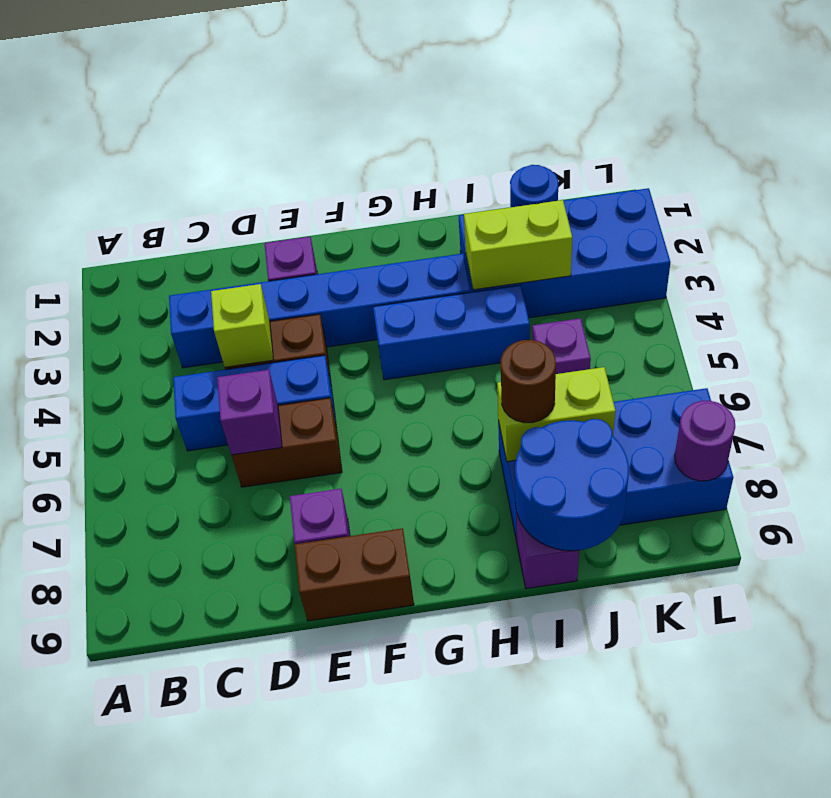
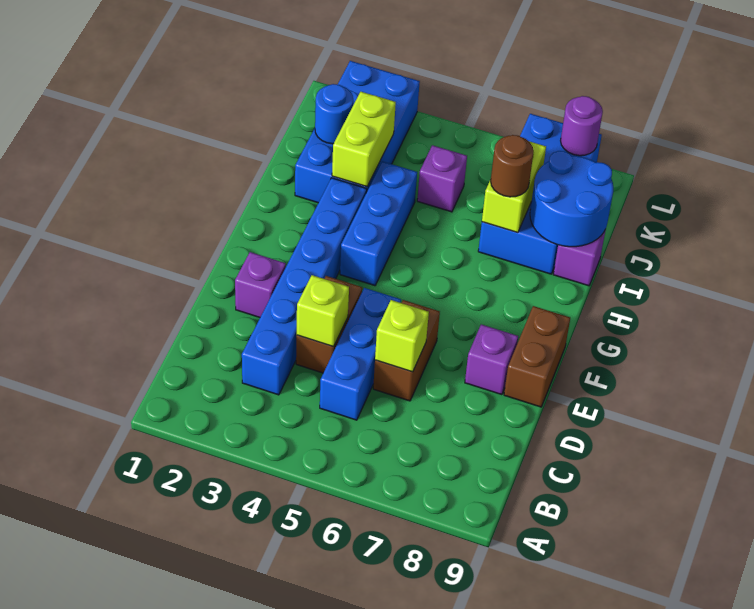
purple 1x1 brick [217,370,282,455] -> lime 1x1 brick [375,300,429,372]

